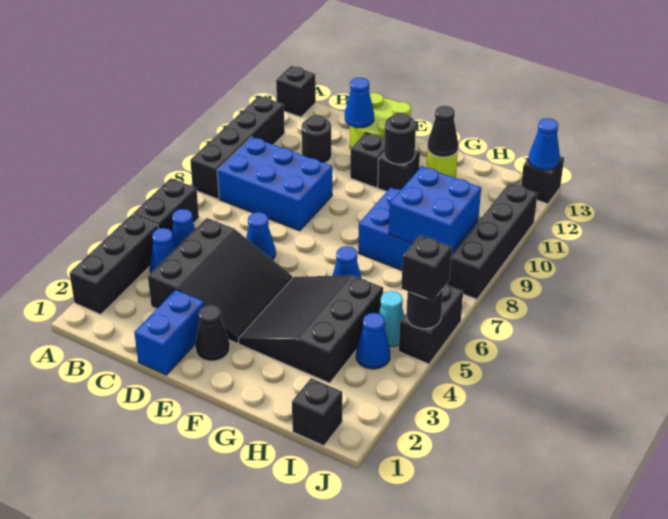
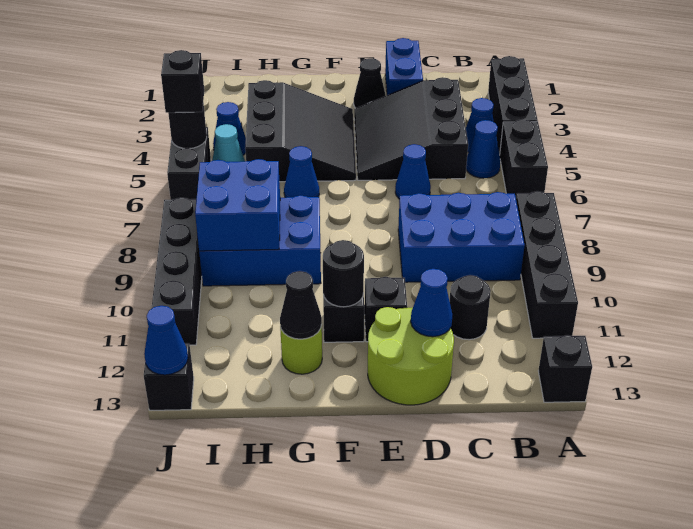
black 1x1 brick [292,378,342,446] -> none

